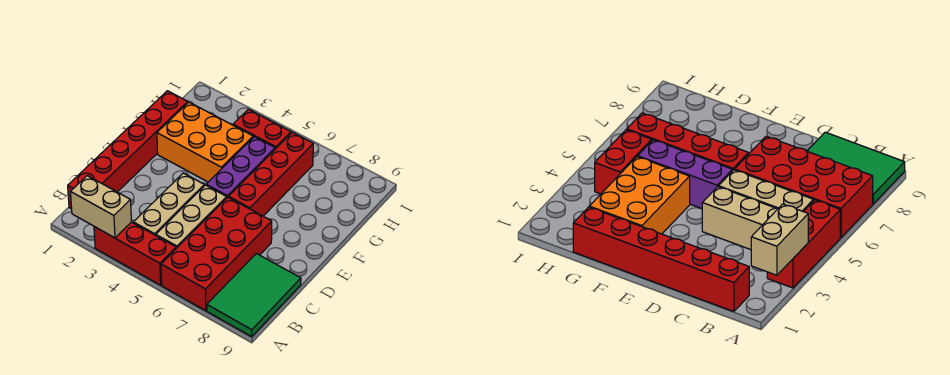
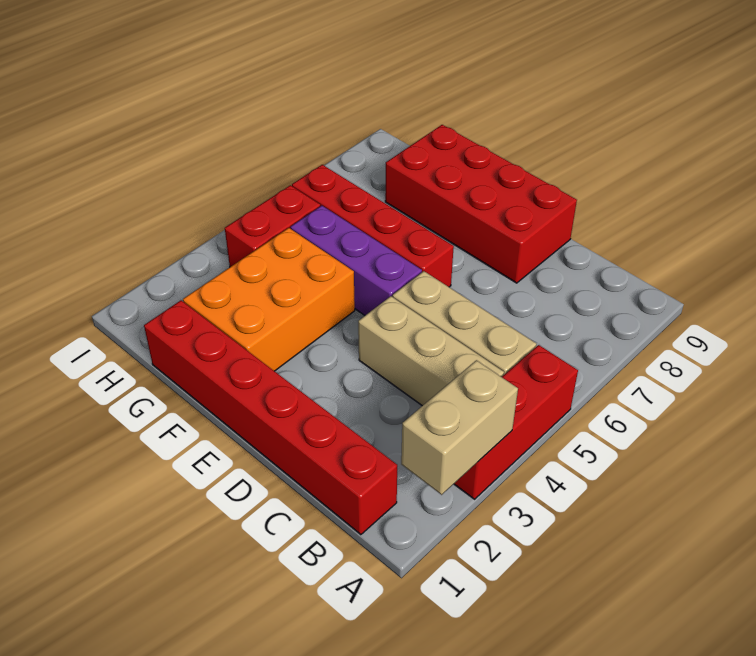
red 2x4 brick [161,197,272,311] -> red 2x4 brick moved to [385,125,577,283]
green 2x3 tile [207,254,301,337] -> none

